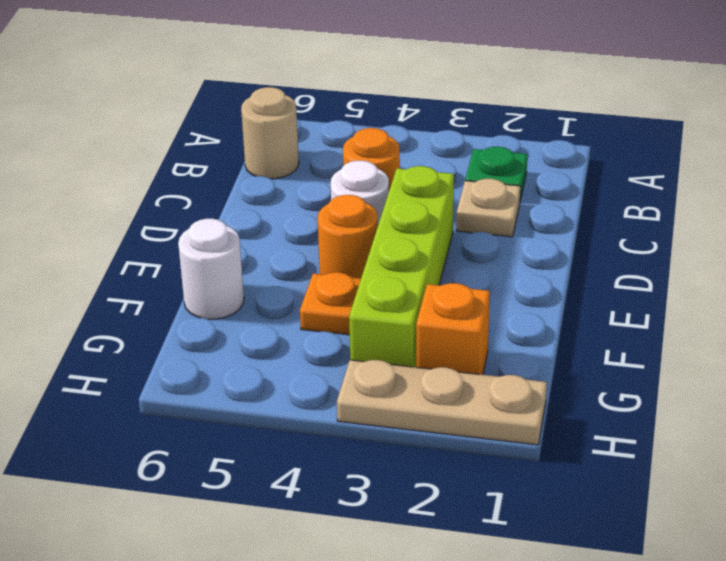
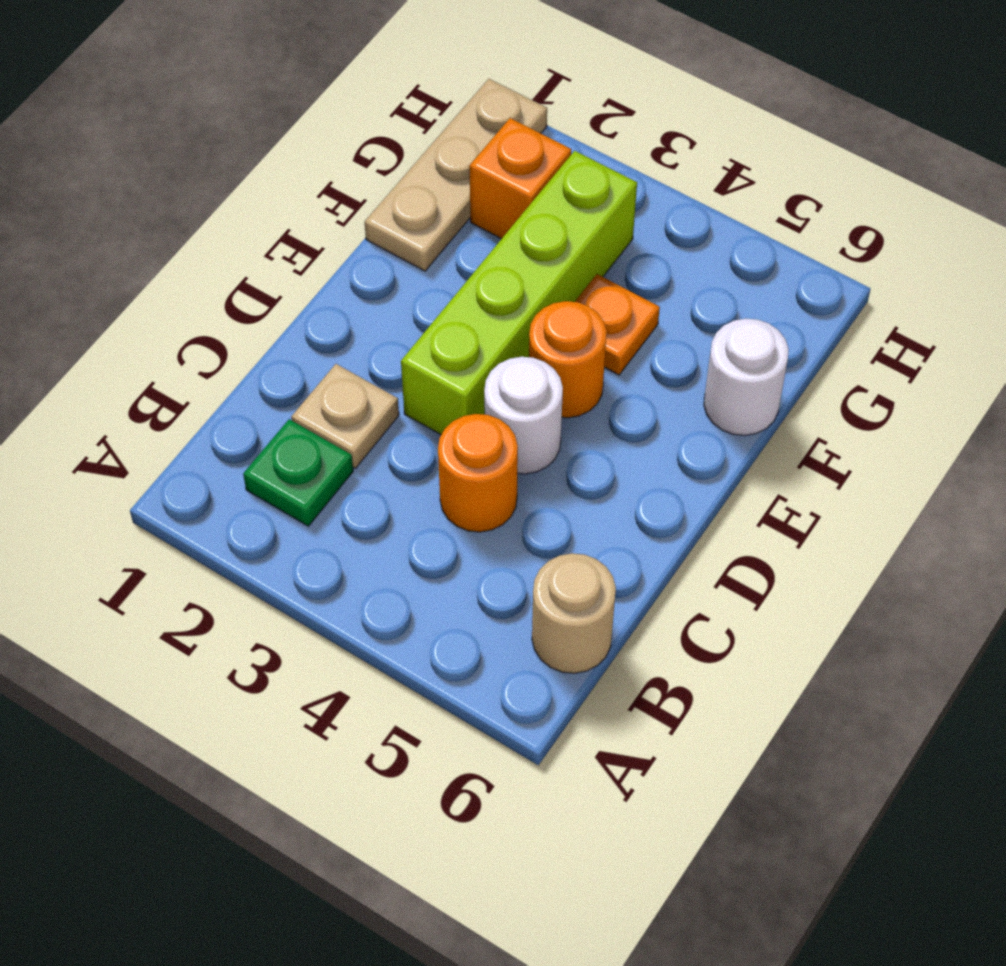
tan 1x3 plate [337,360,547,445] -> tan 1x3 plate turned to [365,79,547,271]

